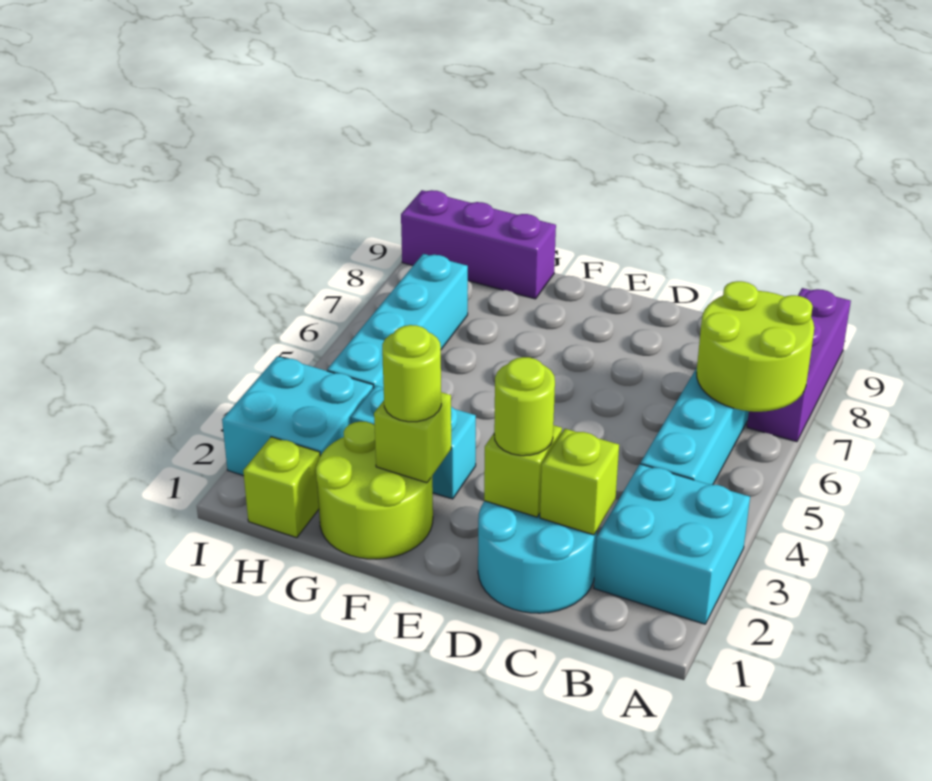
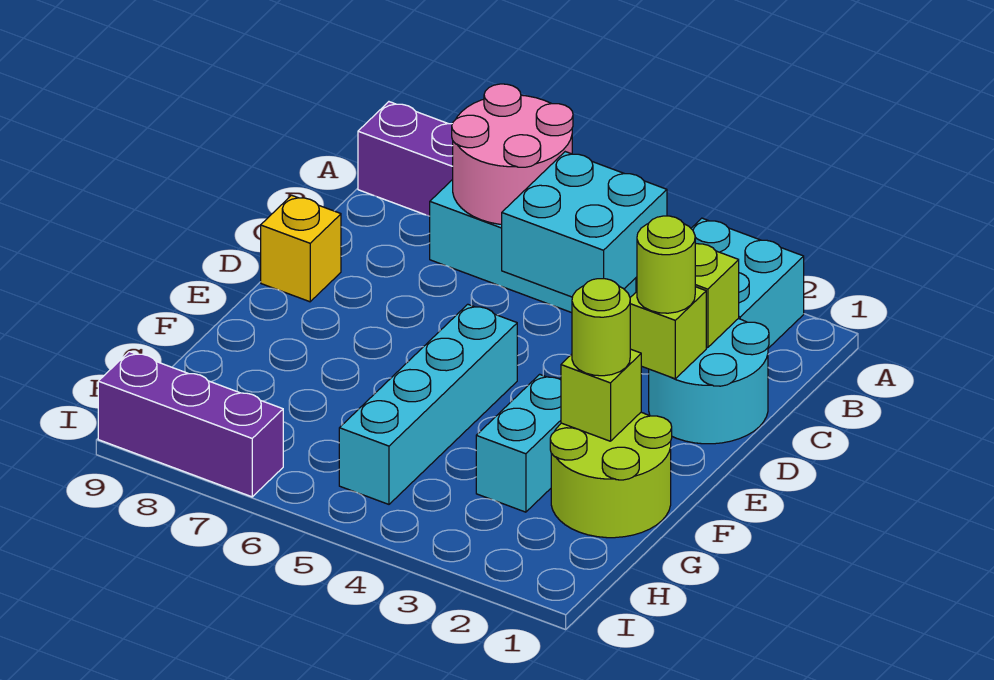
lime 2x2 round brick [696,281,814,412] -> pink 2x2 round brick [452,84,573,224]
none -> yellow 1x1 brick [261,195,341,302]
purple 1x3 brick [401,190,556,299] -> purple 1x3 brick turned to [98,352,283,497]
lime 1x1 brick [243,437,320,538] -> none
cyan 2x2 brick [222,356,373,476] -> cyan 2x2 brick moved to [502,152,667,297]
cyan 1x4 brick [327,254,468,388] -> cyan 1x4 brick turned to [339,304,517,504]

